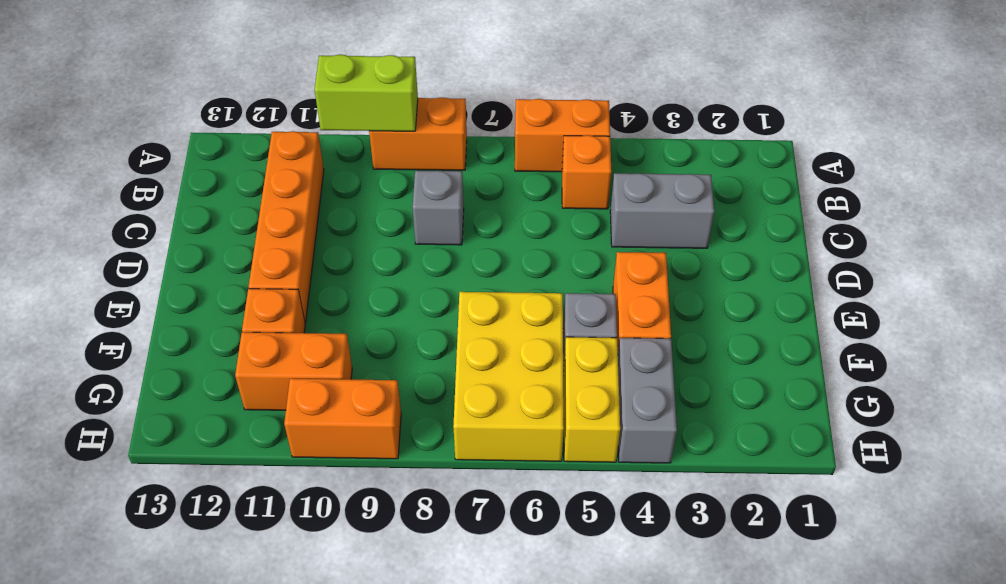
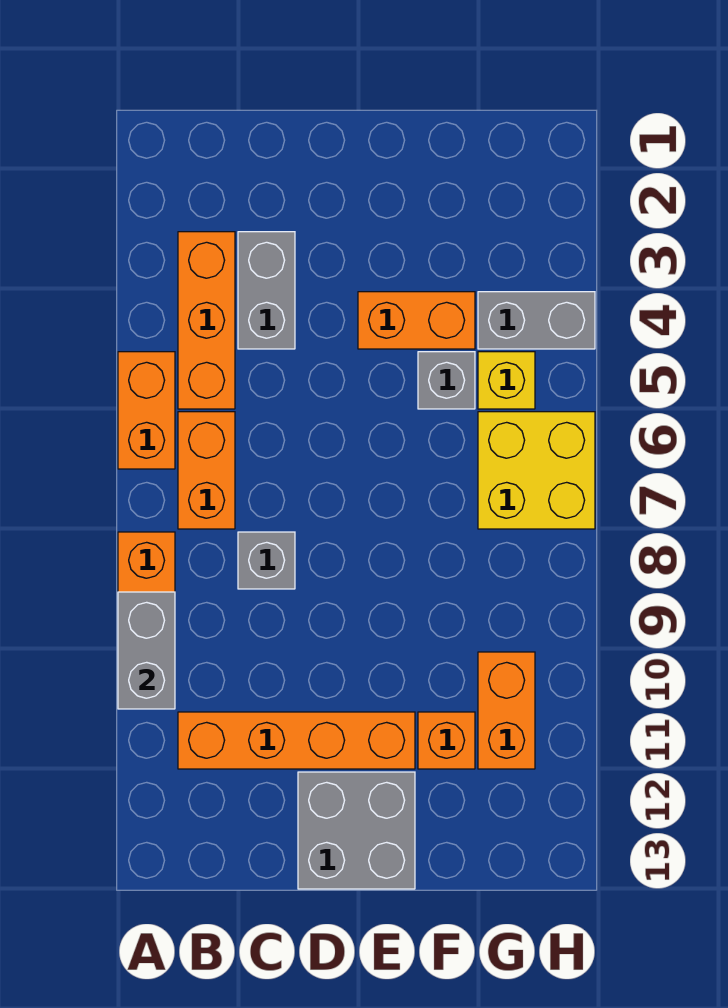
lime 1x2 brick [315,55,418,131] -> grey 1x2 brick [118,592,175,709]
orange 1x1 brick [562,135,611,209] -> orange 1x3 brick [178,232,235,409]
none -> grey 2x2 brick [298,772,415,889]
yellow 2x3 brick [453,292,564,461] -> yellow 2x2 brick [478,412,595,529]
yellow 1x2 brick [563,337,620,462] -> yellow 1x1 brick [478,352,535,409]
orange 1x2 brick [284,379,401,459] -> orange 1x2 brick moved to [178,412,235,529]

